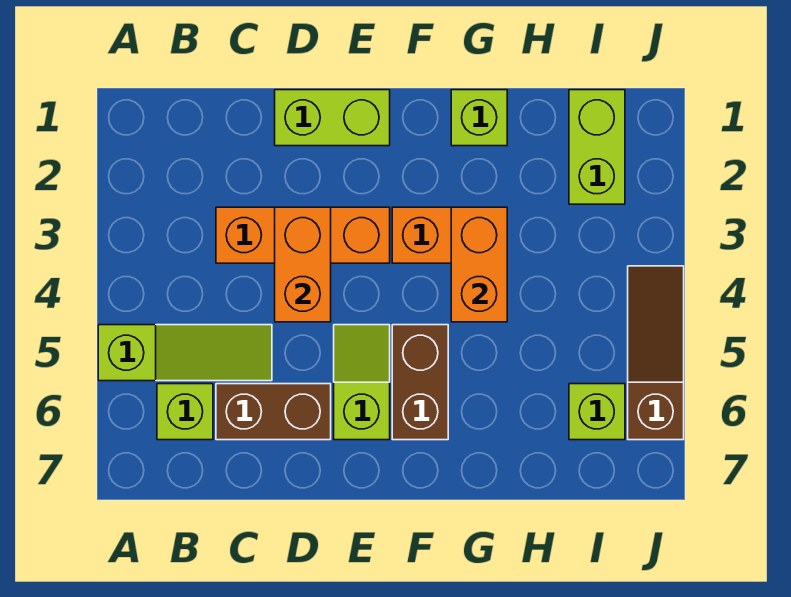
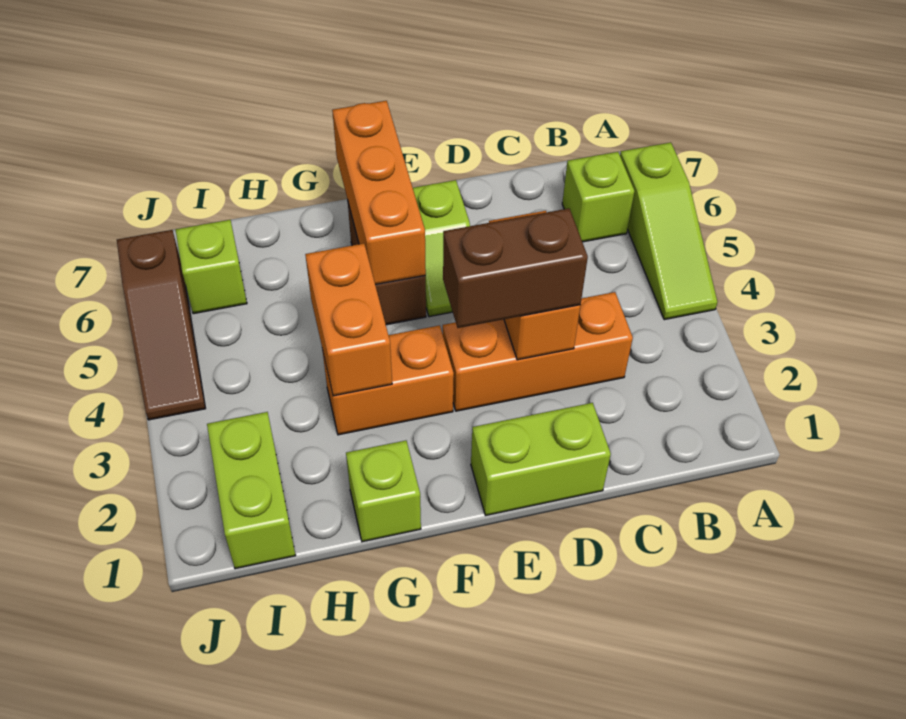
lime 1x3 slope [98,325,272,381] -> lime 1x3 slope turned to [620,142,717,320]
brown 1x2 brick [216,384,331,440] -> brown 1x2 brick moved to [443,208,588,328]
none -> orange 1x3 brick [332,101,426,285]

